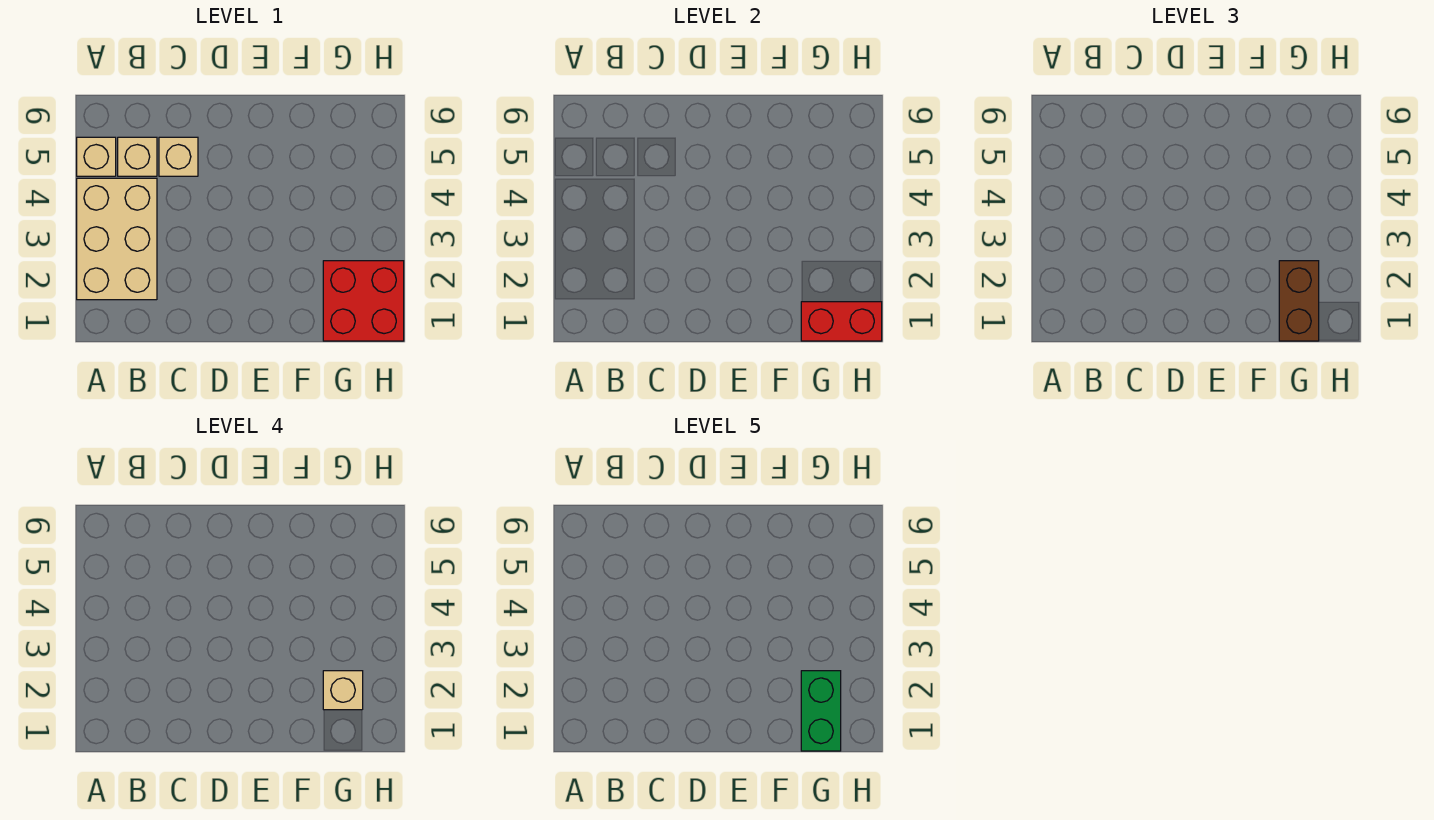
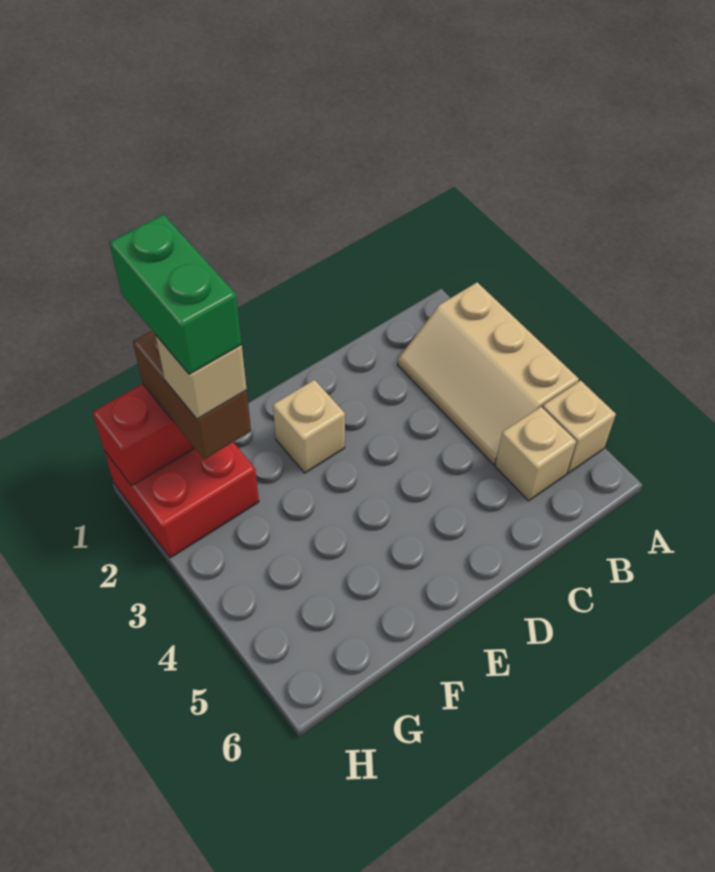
tan 2x3 brick [77,178,157,300] -> tan 2x3 slope [398,282,579,464]
tan 1x1 brick [159,137,198,176] -> tan 1x1 brick moved to [273,380,345,473]

